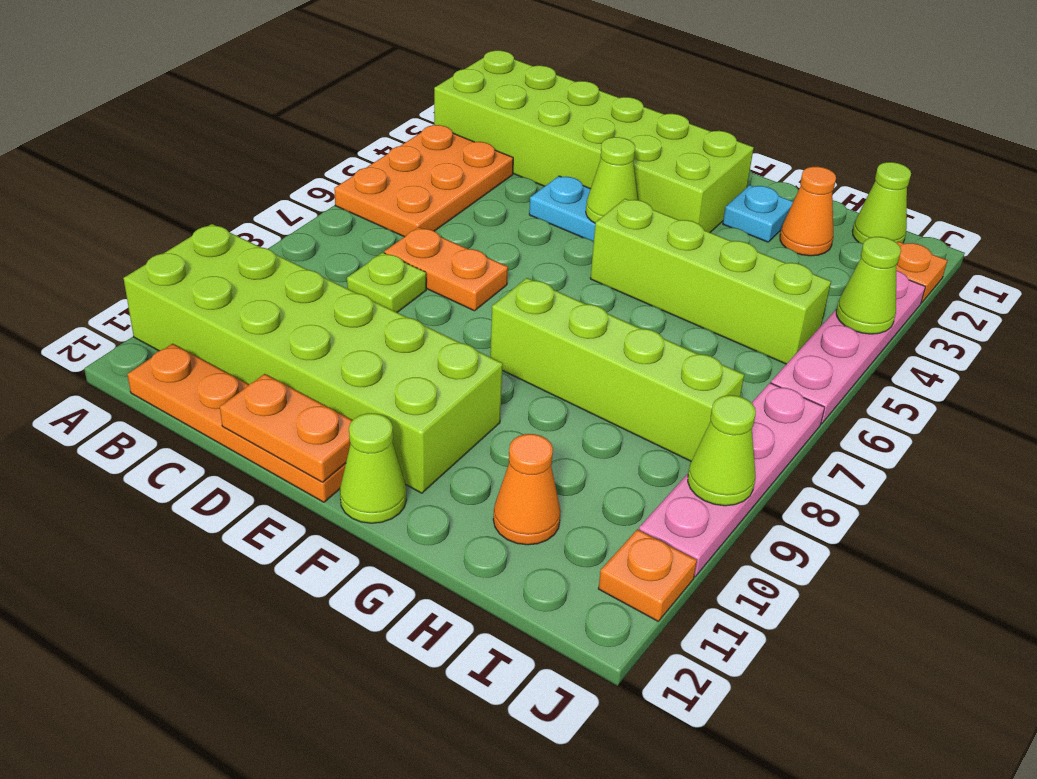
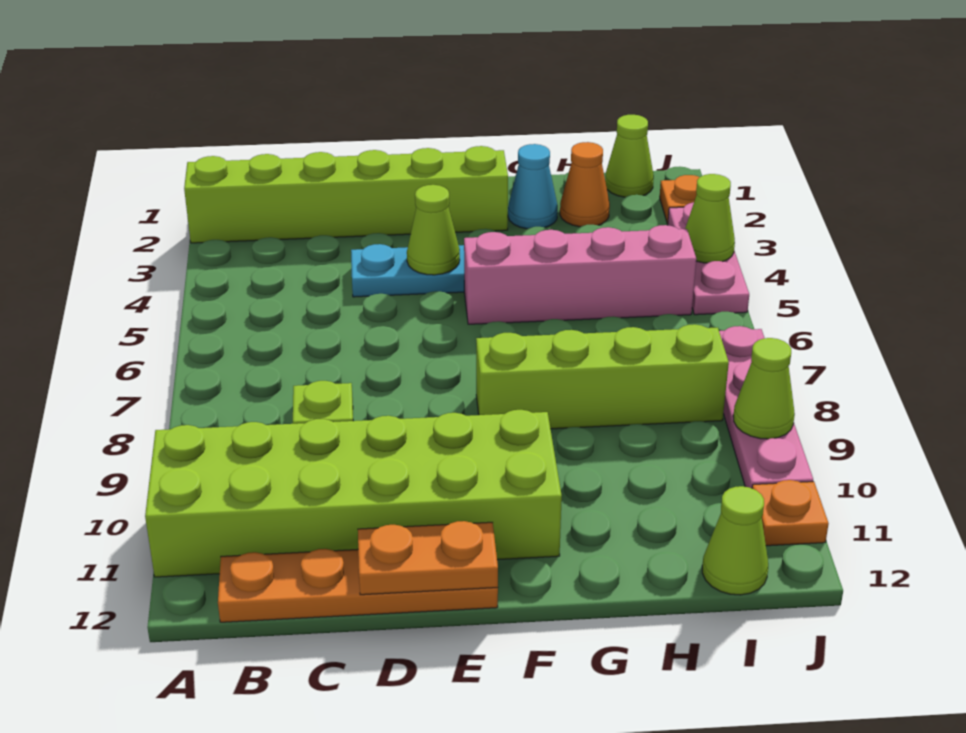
lime 2x6 brick [434,51,754,232] -> lime 1x6 brick [184,146,508,243]
orange 2x3 plate [334,125,513,237] -> none
orange 1x2 plate [384,227,508,311] -> none
lime 1x4 brick [590,199,831,364] -> pink 1x4 brick [464,225,696,324]
lime 1x1 cone [340,413,407,523] -> lime 1x1 cone moved to [702,486,768,595]
cyan 1x1 plate [723,185,793,242] -> cyan 1x1 cone [508,144,558,229]
orange 1x1 cone [493,434,561,545] -> none
pink 1x4 plate [771,270,925,424] -> pink 1x3 plate [668,202,749,315]

